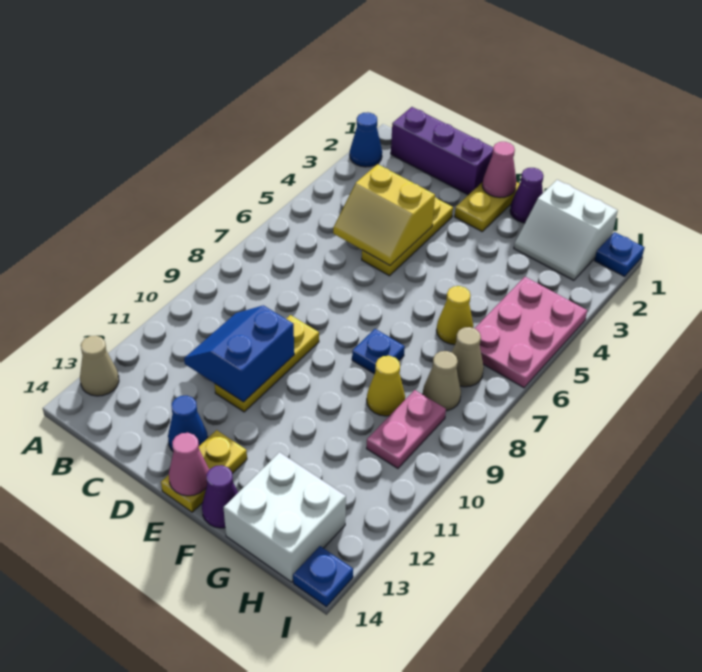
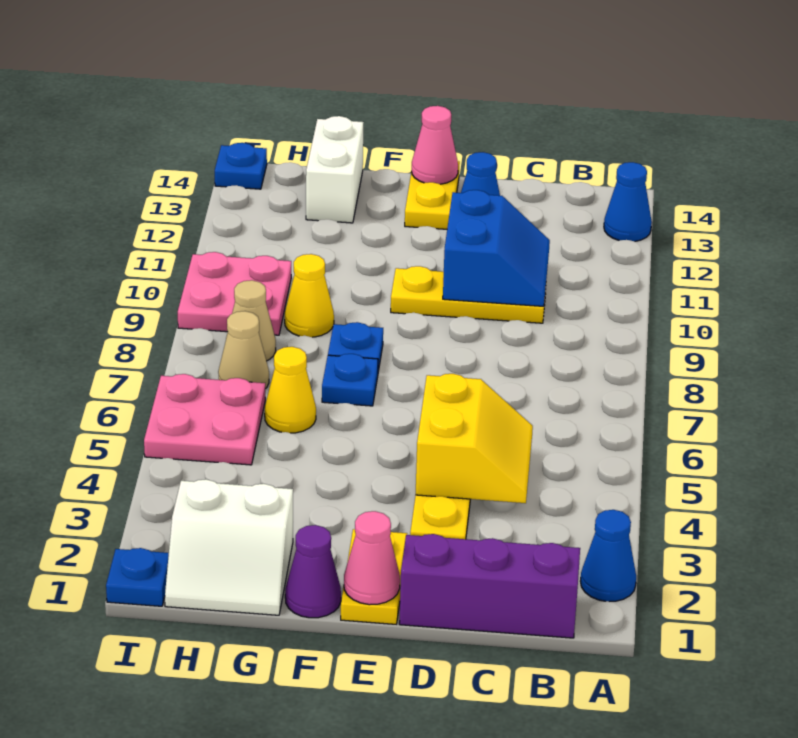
tan 1x1 cone [80,336,119,396] -> blue 1x1 cone [604,162,652,241]
yellow 2x2 slope [333,164,435,265] -> yellow 2x2 slope turned to [416,374,533,503]
yellow 1x3 plate [215,315,319,412] -> yellow 1x3 plate turned to [391,266,546,323]
none -> blue 1x1 plate [322,354,378,406]
purple 1x1 cone [202,465,238,528] -> none
white 2x2 slope [514,180,618,280] -> white 2x2 slope turned to [165,479,293,615]
white 2x2 brick [223,452,346,582] -> white 1x2 brick [306,116,364,223]
pink 2x3 plate [475,277,587,388] -> pink 2x2 plate [144,374,265,465]
pink 1x2 plate [366,390,446,468] -> pink 2x2 plate [178,252,291,335]

